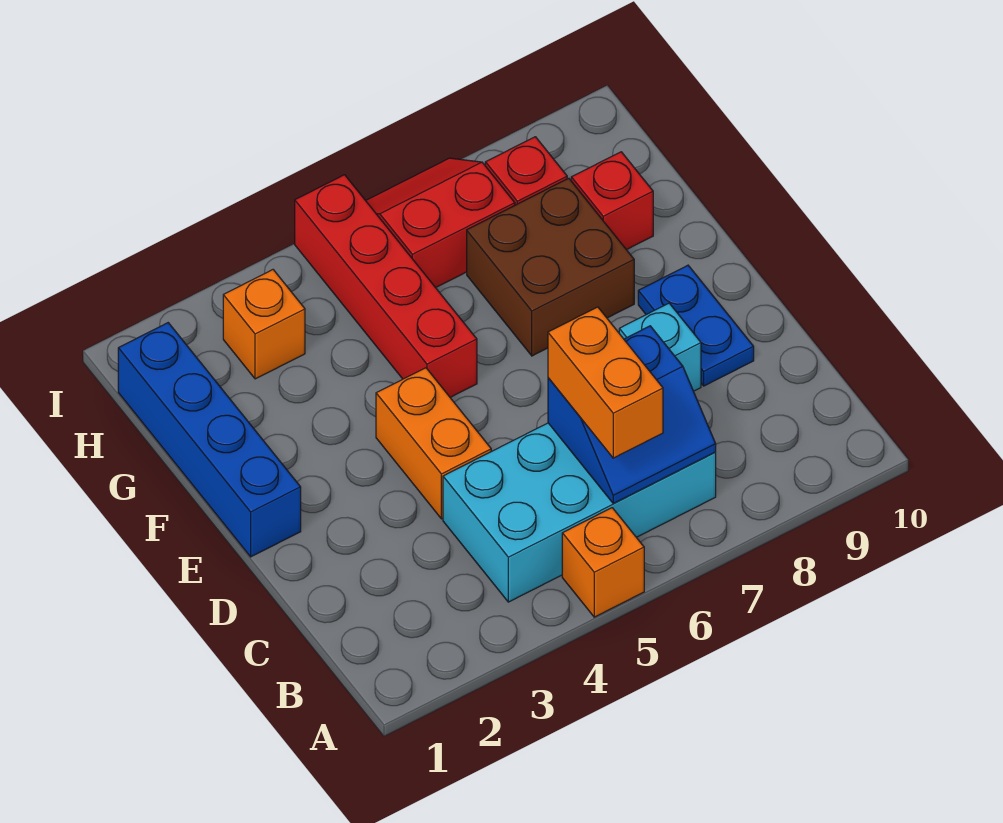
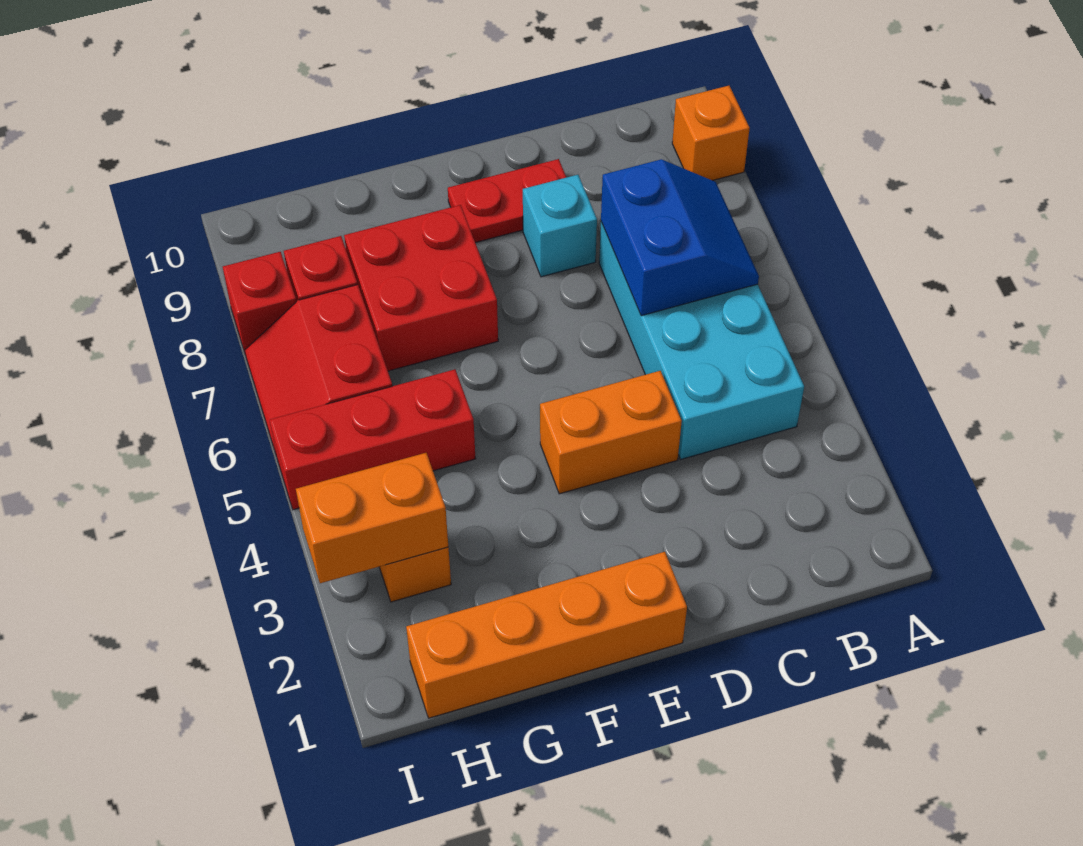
orange 1x1 brick [562,508,644,617] -> orange 1x1 brick moved to [672,86,750,181]
orange 1x2 brick [548,307,663,458] -> orange 1x2 brick moved to [296,453,448,583]
blue 1x2 plate [638,265,754,386] -> red 1x2 plate [448,159,566,243]
blue 1x4 brick [118,323,301,557] -> orange 1x4 brick [406,552,687,718]
red 1x4 brick [295,175,477,397] -> red 1x3 brick [270,369,476,510]
brown 2x2 brick [467,178,634,356] -> red 2x2 brick [344,205,498,371]
red 1x1 brick [571,152,653,250] -> red 1x1 brick moved to [223,252,296,352]

